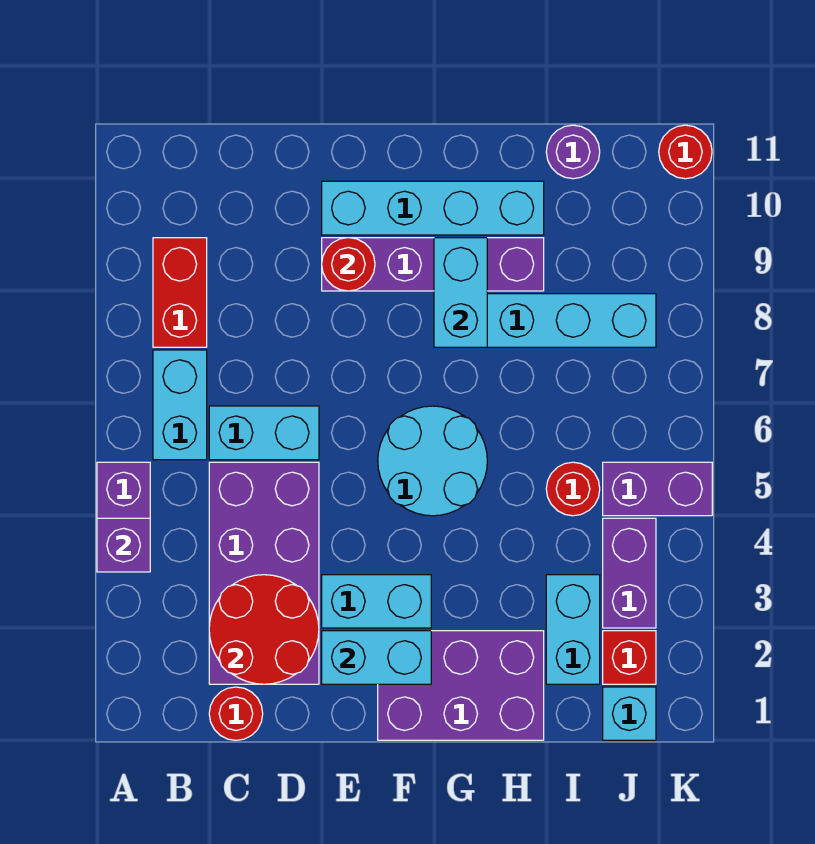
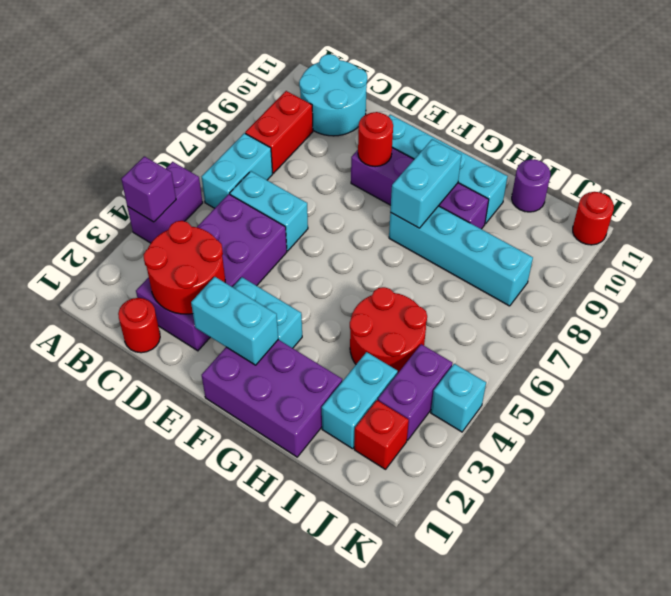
cyan 2x2 round brick [378,406,487,516] -> cyan 2x2 round brick moved to [299,54,367,136]
red 1x1 round brick [546,462,600,516] -> red 2x2 round brick [350,287,427,374]
cyan 1x1 brick [603,687,656,740] -> cyan 1x1 brick moved to [431,364,486,432]
purple 1x2 brick [603,462,712,516] -> none

